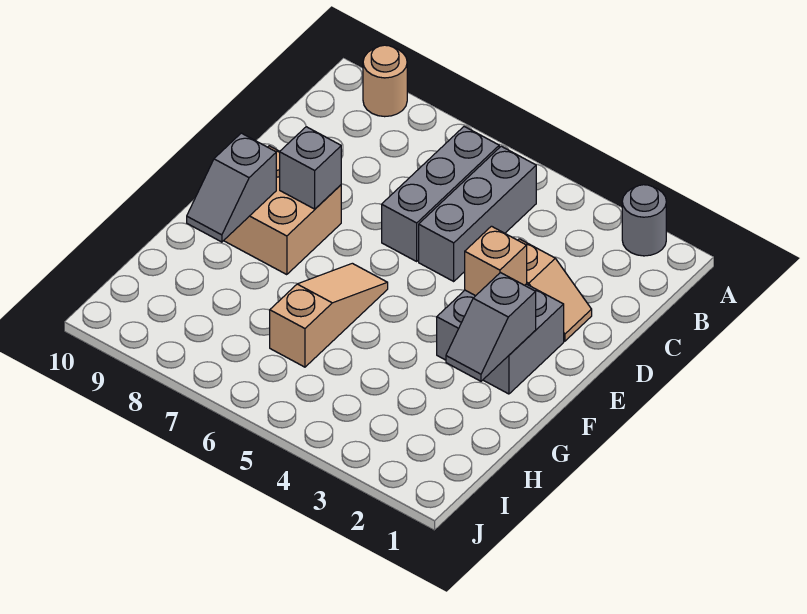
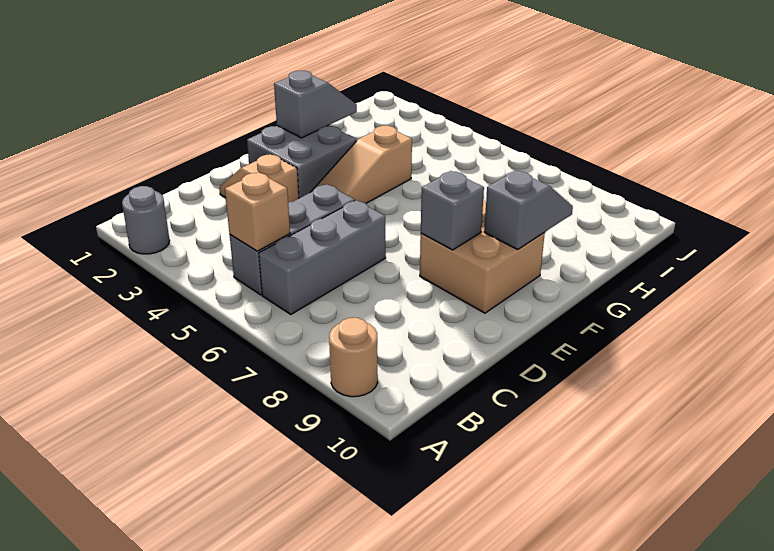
tan 1x1 brick [465,226,527,296] -> tan 1x1 brick moved to [225,172,290,251]
tan 1x3 slope [270,263,388,367] -> tan 1x3 slope moved to [310,126,412,203]

